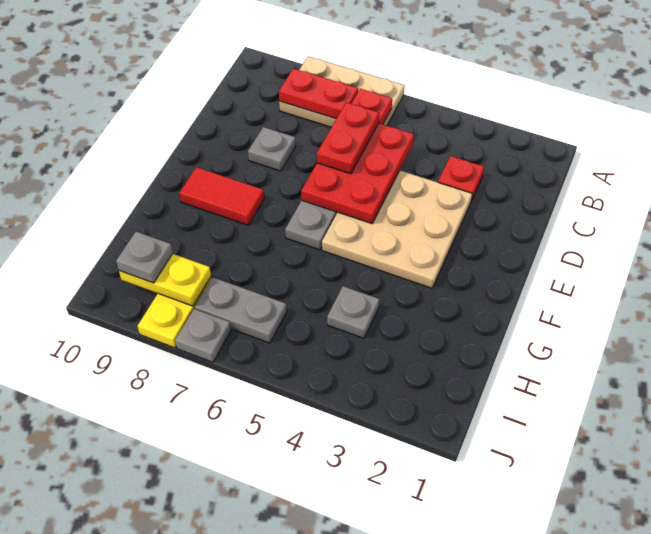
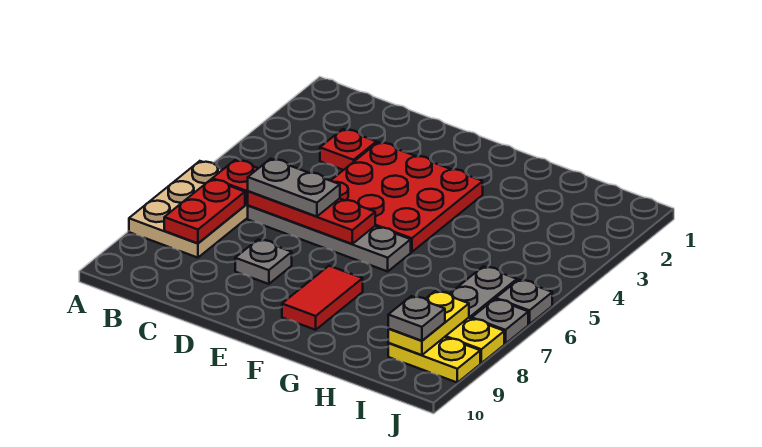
red 2x3 plate [301,123,414,224] -> red 1x3 plate [248,191,375,244]
red 1x2 plate [317,102,379,174] -> grey 1x2 plate [248,159,340,217]
tan 3x3 plate [322,171,472,288] -> red 3x3 plate [331,142,483,252]
grey 1x1 plate [327,286,379,338] -> grey 1x1 plate moved to [496,280,552,324]
none -> yellow 1x2 plate [388,337,480,382]

